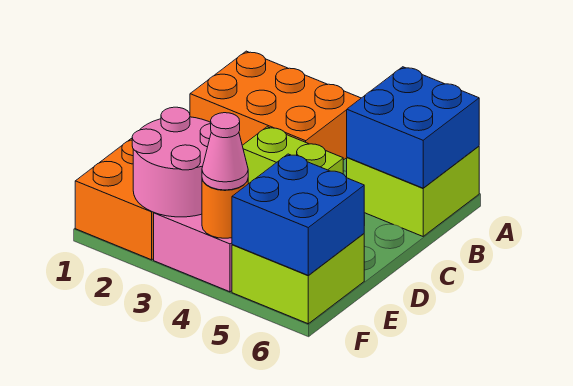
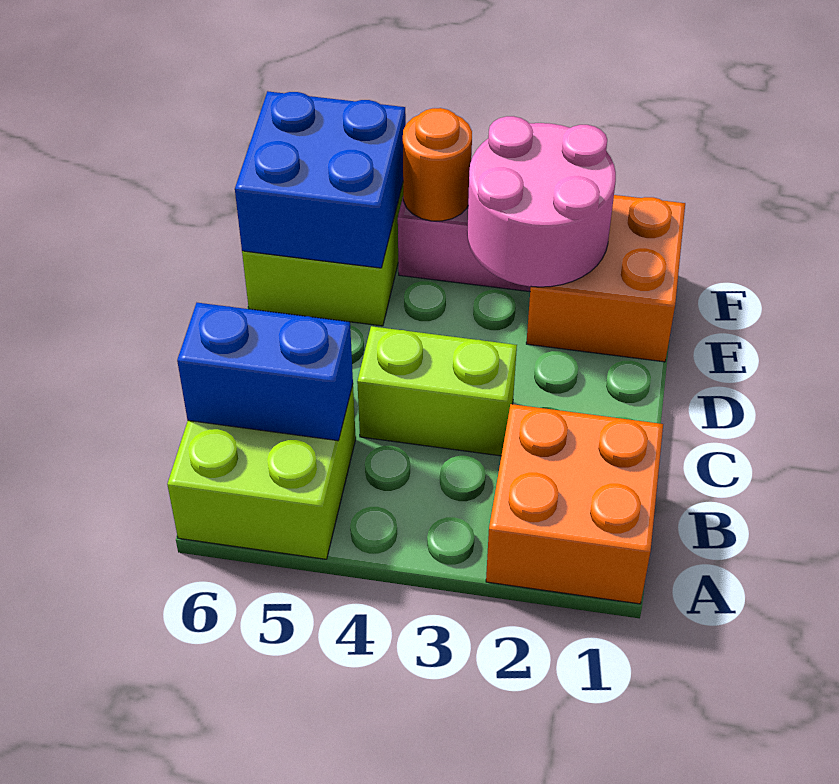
orange 2x3 brick [190,51,361,160] -> orange 2x2 brick [486,404,663,604]
blue 2x2 brick [347,67,479,188] -> blue 1x2 brick [177,303,353,441]
pink 1x1 cone [202,113,248,190] -> none

